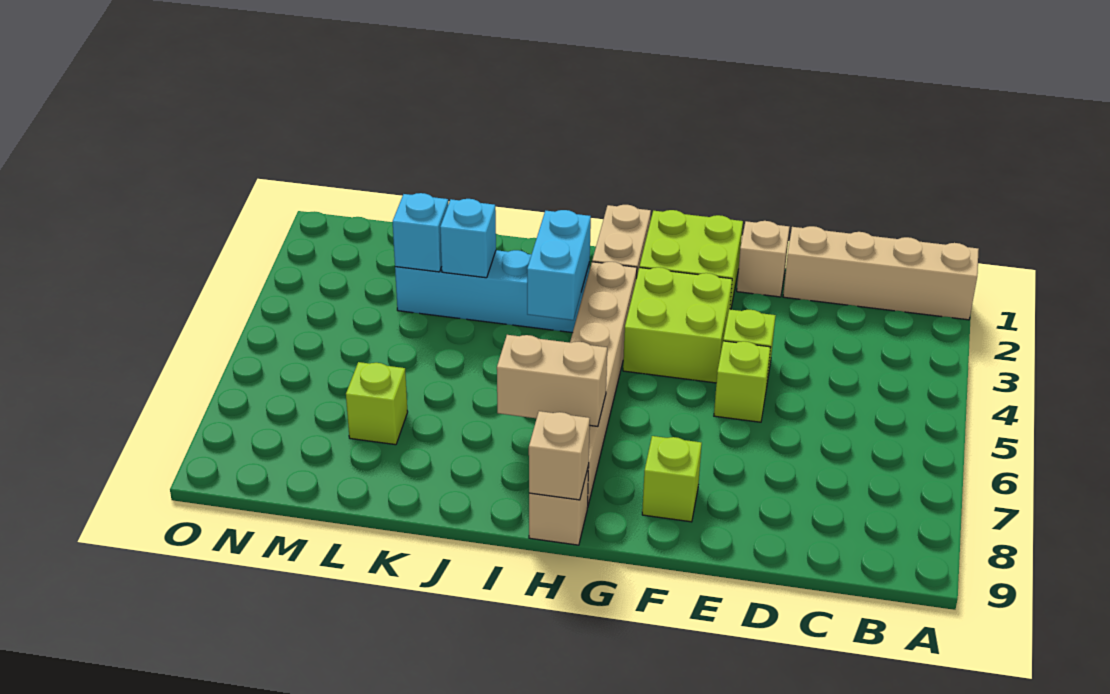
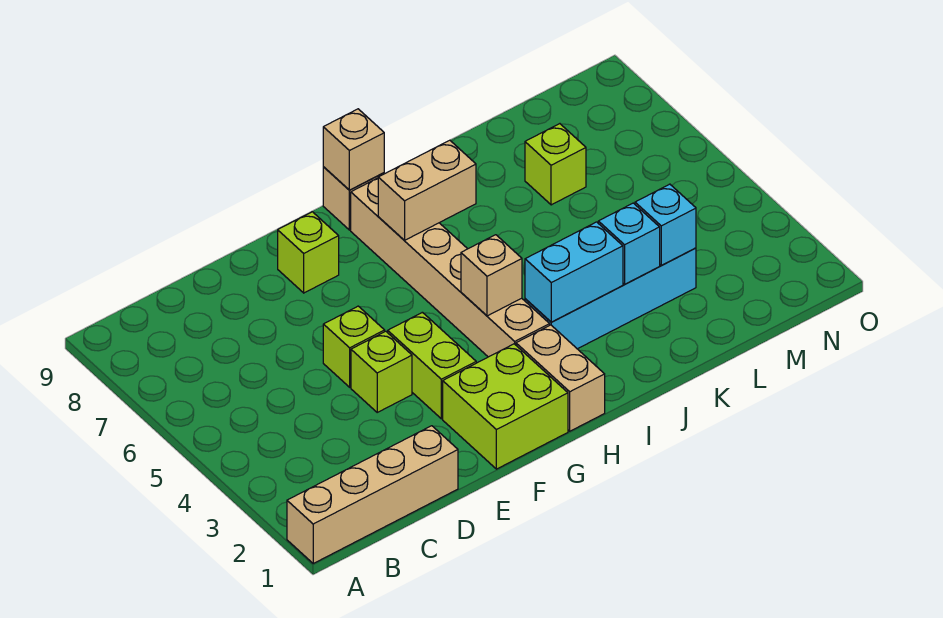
tan 1x1 brick [737,221,789,297] -> tan 1x1 brick moved to [461,235,522,316]
lime 2x2 brick [623,267,732,383] -> lime 1x2 brick [387,312,476,419]
cyan 1x2 brick [527,210,591,320] -> cyan 1x2 brick turned to [525,222,623,322]

